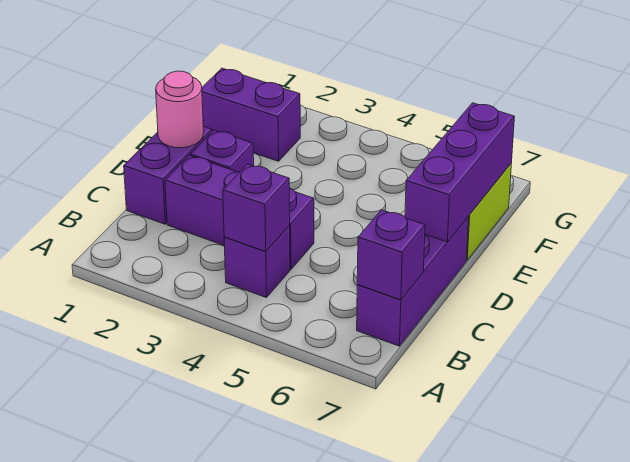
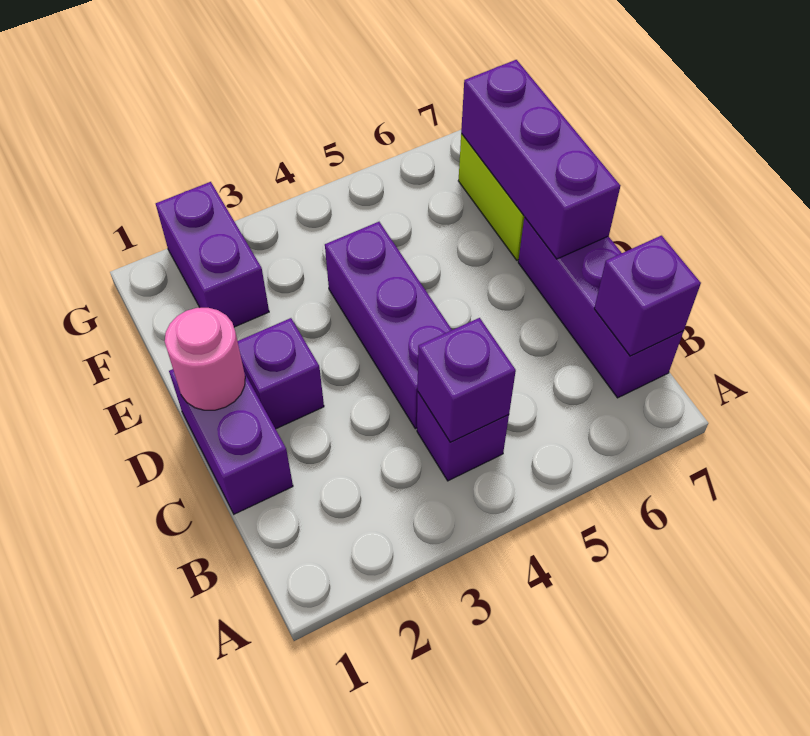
purple 1x3 brick [165,155,314,269] -> purple 1x3 brick turned to [325,222,452,429]
purple 1x2 brick [202,68,300,161] -> purple 1x2 brick turned to [156,182,269,327]

